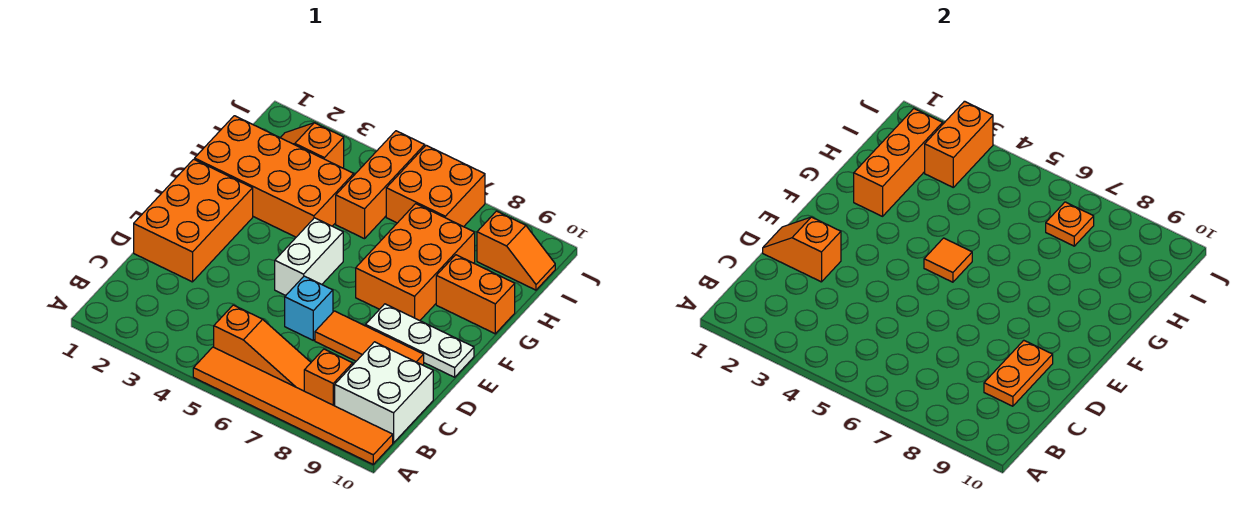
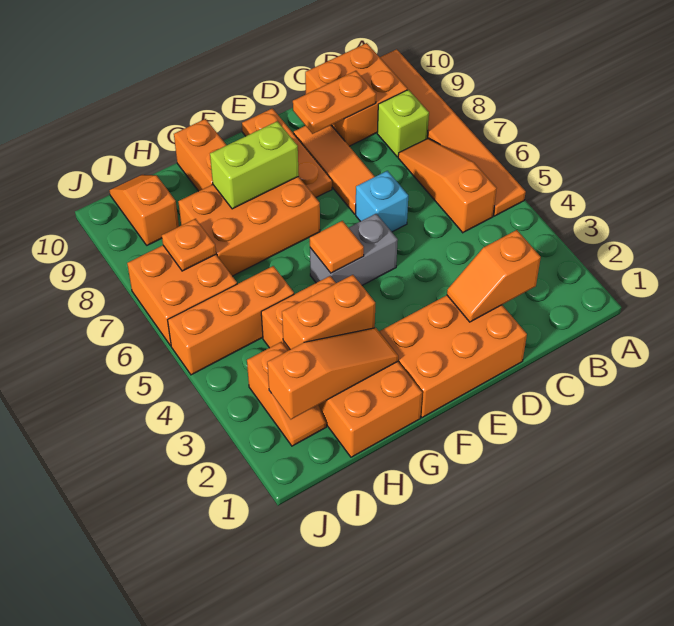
orange 1x1 brick [304,349,353,406] -> lime 1x1 brick [377,90,429,157]
white 2x2 brick [335,342,433,443] -> orange 2x2 brick [305,43,407,146]
orange 1x2 slope [763,217,841,282] -> orange 1x2 slope turned to [447,230,541,322]
white 1x2 brick [275,218,343,295] -> grey 1x2 brick [310,214,398,285]
white 1x3 plate [365,304,474,377] -> orange 1x3 plate [242,108,332,197]
none -> lime 1x2 brick [210,121,299,209]
orange 1x3 brick [854,109,943,216] -> orange 1x3 slope [267,328,398,419]
orange 1x2 brick [925,101,993,187] -> orange 1x2 brick moved to [282,275,375,350]

